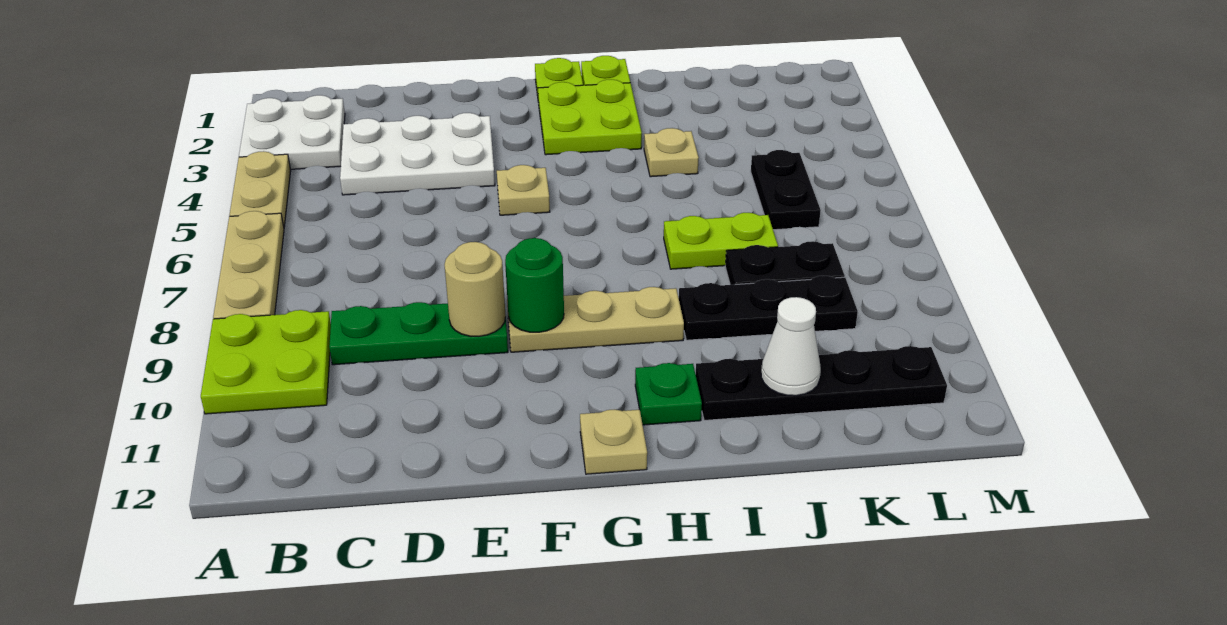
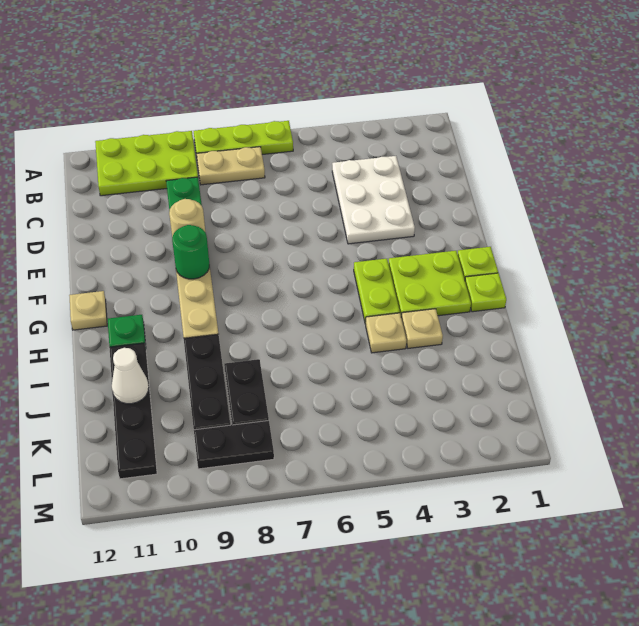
white 2x2 plate [239,95,345,169] -> none
tan 1x2 plate [230,151,291,227] -> tan 1x2 plate moved to [197,147,265,185]
tan 1x3 plate [213,211,284,319] -> lime 1x3 plate [194,121,293,155]
lime 2x2 plate [201,310,331,414] -> lime 2x3 plate [95,131,198,196]
tan 1x1 plate [497,165,550,215] -> tan 1x1 plate moved to [401,309,443,348]
lime 1x2 plate [664,213,778,269] -> lime 1x2 plate moved to [354,259,400,324]
black 1x2 plate [751,150,821,230] -> black 1x2 plate moved to [194,420,274,469]

